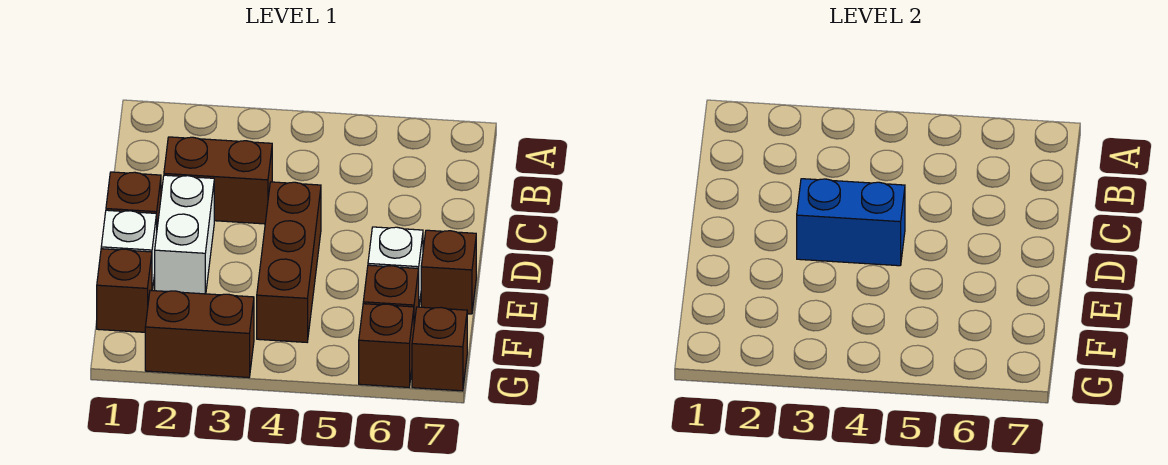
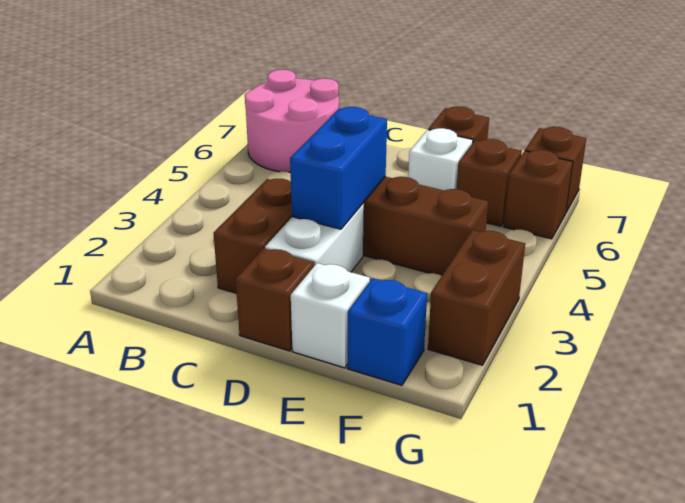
none -> pink 2x2 round brick [245,70,339,172]
white 1x2 brick [155,175,214,294] -> white 1x2 brick turned to [265,203,364,272]
brown 1x1 brick [97,249,152,332] -> blue 1x1 brick [348,278,427,385]

